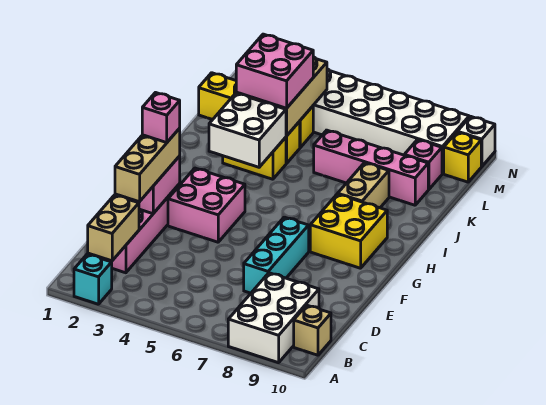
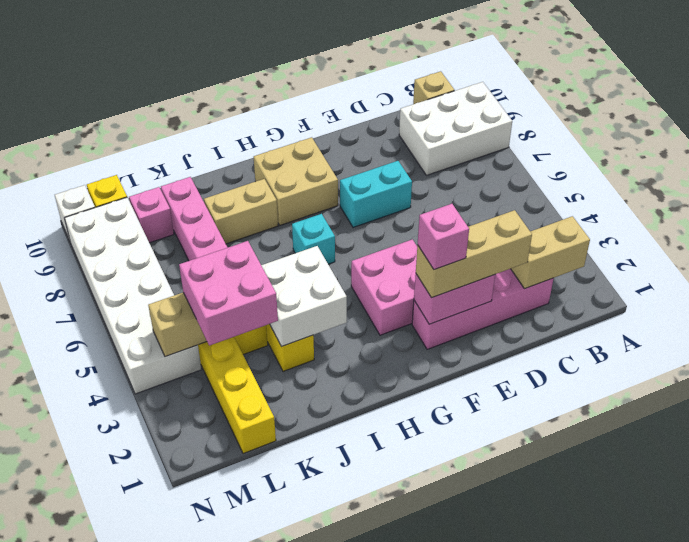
cyan 1x1 brick [74,254,112,304] -> cyan 1x1 brick moved to [292,214,335,264]
cyan 1x3 brick [244,217,309,293] -> cyan 1x2 brick [340,161,412,227]
yellow 2x2 brick [310,194,387,268] -> tan 2x2 brick [254,137,338,225]

